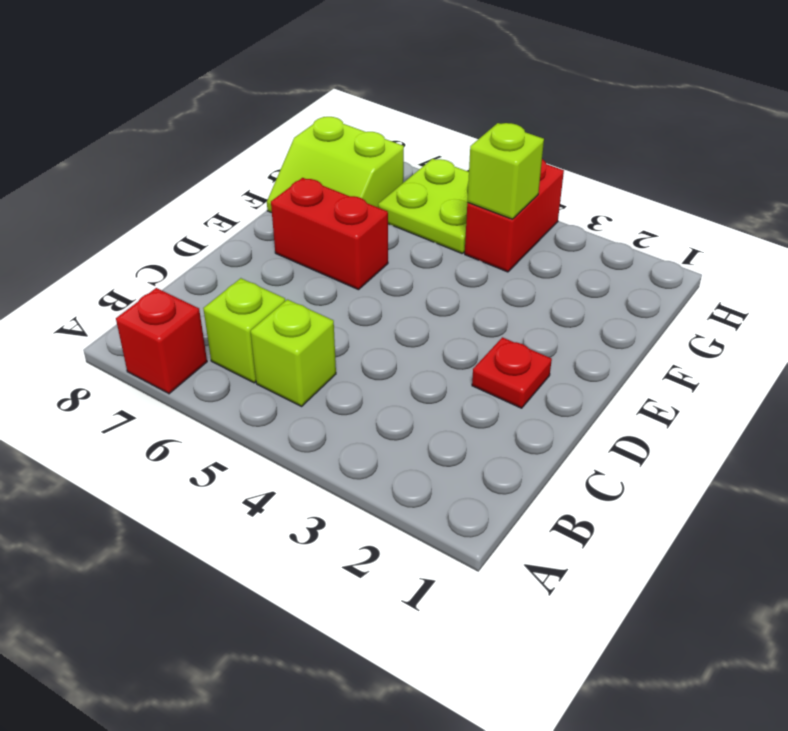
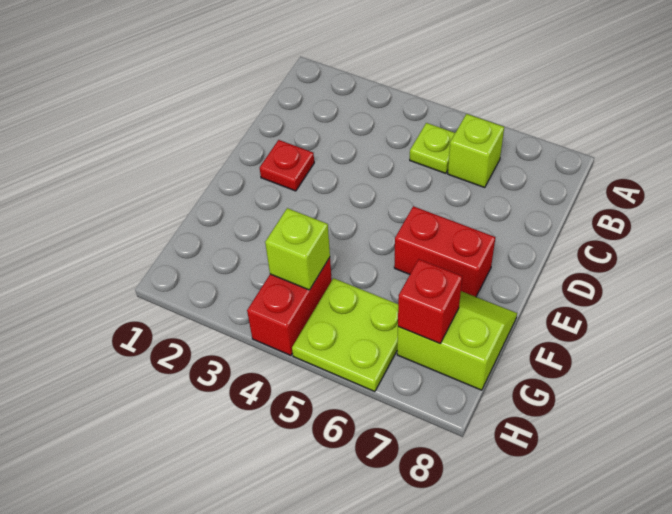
red 1x1 brick [116,288,207,394] -> red 1x1 brick moved to [398,259,462,343]
lime 1x1 brick [251,299,336,406] -> lime 1x1 plate [410,123,455,173]

